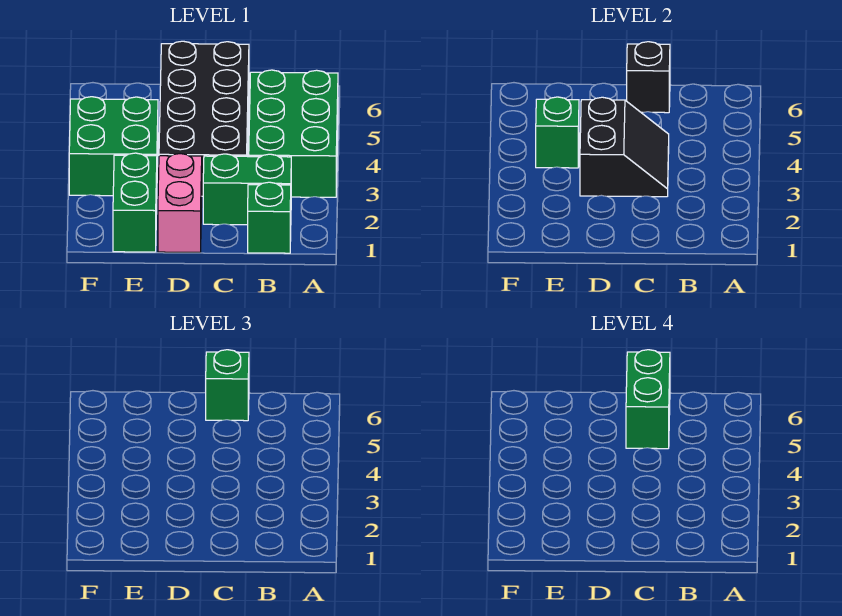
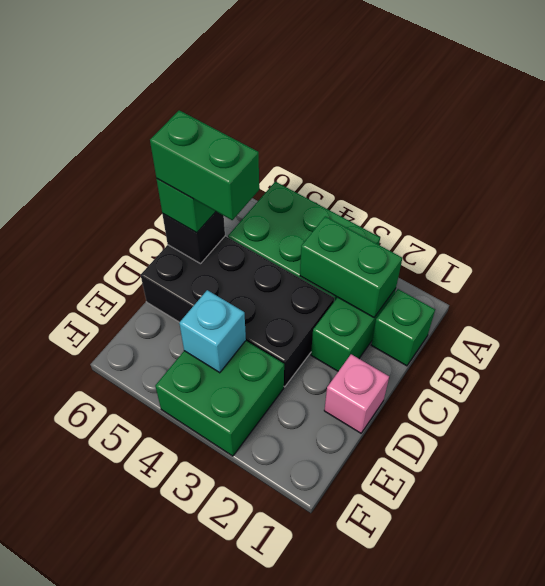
black 2x2 slope [580,97,669,197] -> none
pink 1x2 brick [158,154,202,252] -> pink 1x1 brick [324,354,389,433]
green 1x2 brick [113,153,157,252] -> green 1x2 brick moved to [300,216,402,317]
green 1x1 brick [536,97,579,168] -> cyan 1x1 brick [179,290,246,373]

